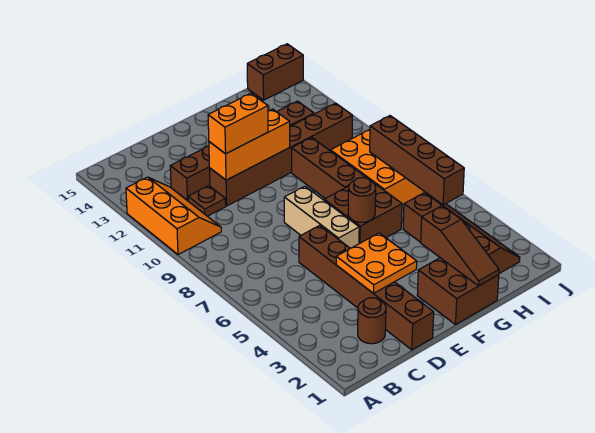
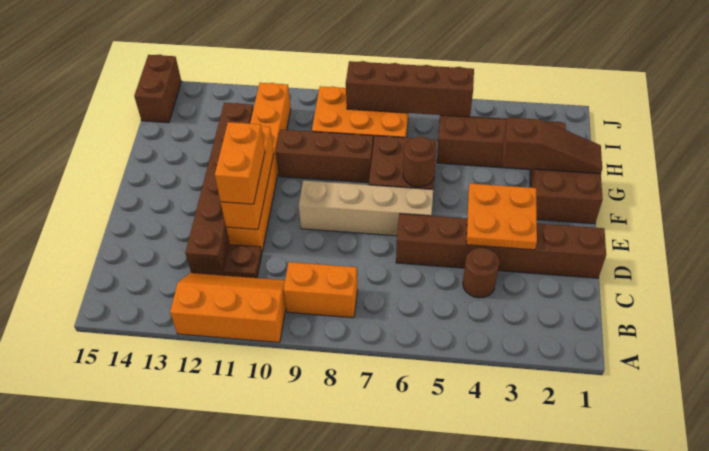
none -> orange 1x2 brick [284,262,357,318]
brown 1x1 round brick [358,298,386,344] -> brown 1x1 round brick moved to [463,248,499,298]
brown 1x6 brick [209,103,353,206] -> orange 1x6 brick [226,83,291,252]
tan 1x3 brick [284,186,359,248] -> tan 1x4 brick [299,181,433,236]

